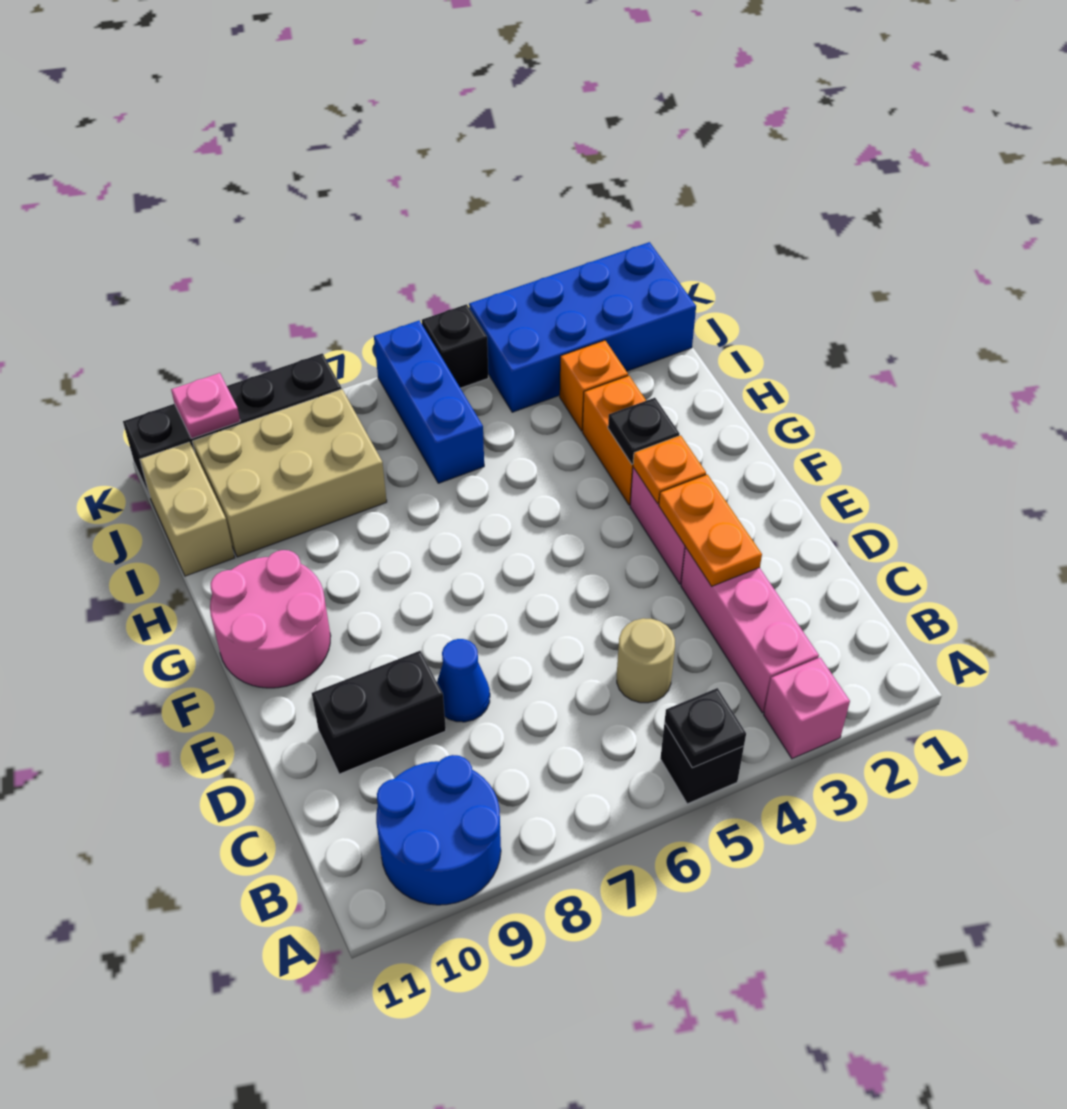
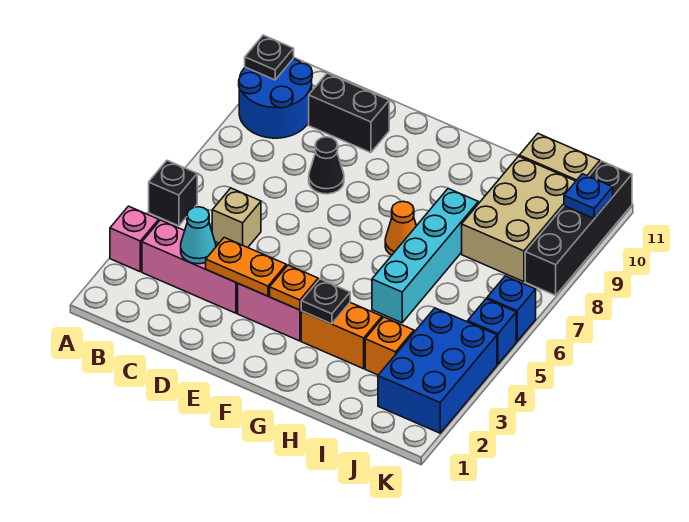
black 1x1 plate [665,688,746,768] -> black 1x1 plate moved to [245,35,294,80]
none -> cyan 1x1 cone [181,207,216,264]
tan 1x1 round brick [617,618,675,703] -> tan 1x1 brick [212,188,261,247]
blue 1x1 cone [437,639,490,722] -> black 1x1 cone [309,137,344,194]
black 1x2 brick [312,651,446,774] -> black 1x2 brick turned to [309,73,389,153]
pink 2x2 round brick [210,550,331,688] -> none
none -> orange 1x1 cone [385,201,416,255]
none -> cyan 1x4 brick [372,189,478,323]
blue 1x3 brick [374,321,484,483] -> blue 1x1 brick [487,276,536,341]
blue 2x4 brick [469,242,696,412] -> blue 2x3 brick [378,308,497,433]
black 1x1 brick [422,304,488,388] -> blue 1x1 brick [468,299,516,364]
pink 1x1 plate [171,373,240,439] -> blue 1x1 plate [564,174,613,218]

